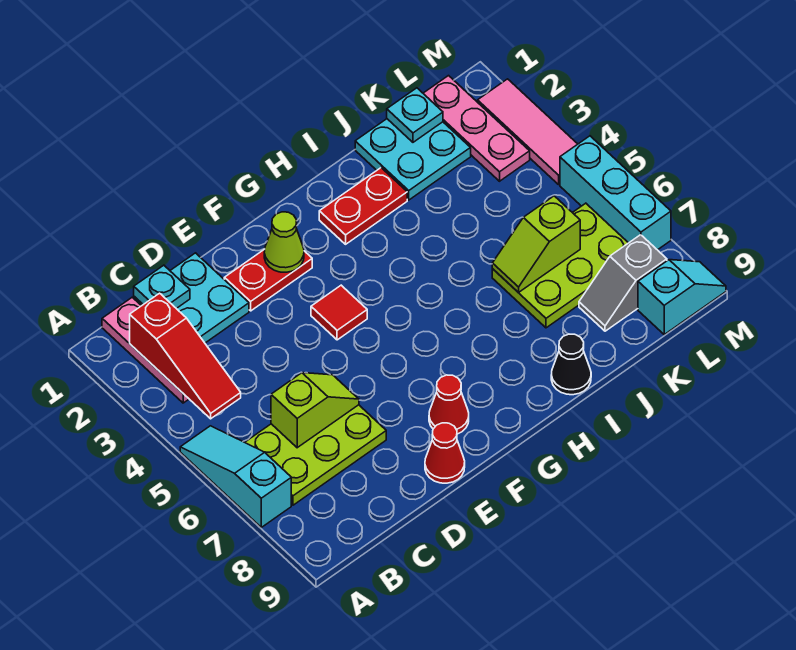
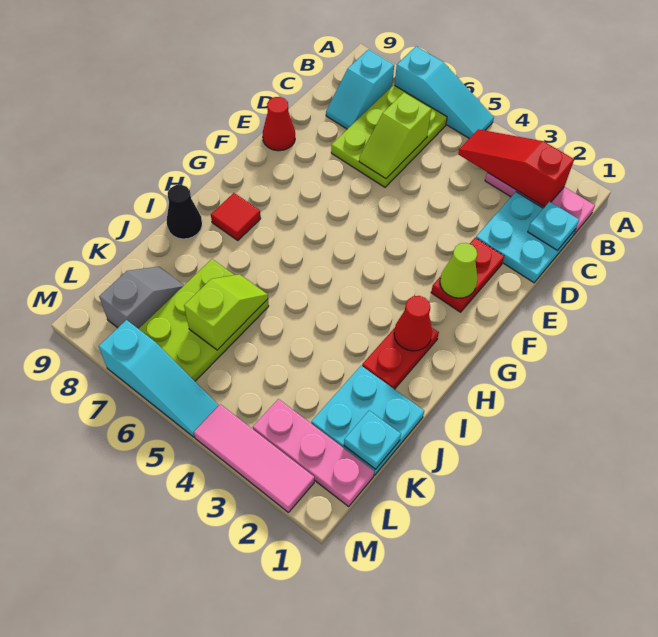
red 1x1 tile [311,285,367,340] -> red 1x1 tile moved to [211,193,261,241]
red 1x1 cone [429,375,469,434] -> red 1x1 cone moved to [394,296,432,351]
cyan 1x2 slope [638,260,726,334] -> cyan 1x2 slope moved to [326,50,394,129]
cyan 1x3 brick [560,136,671,250] -> cyan 1x3 slope [99,320,219,437]

